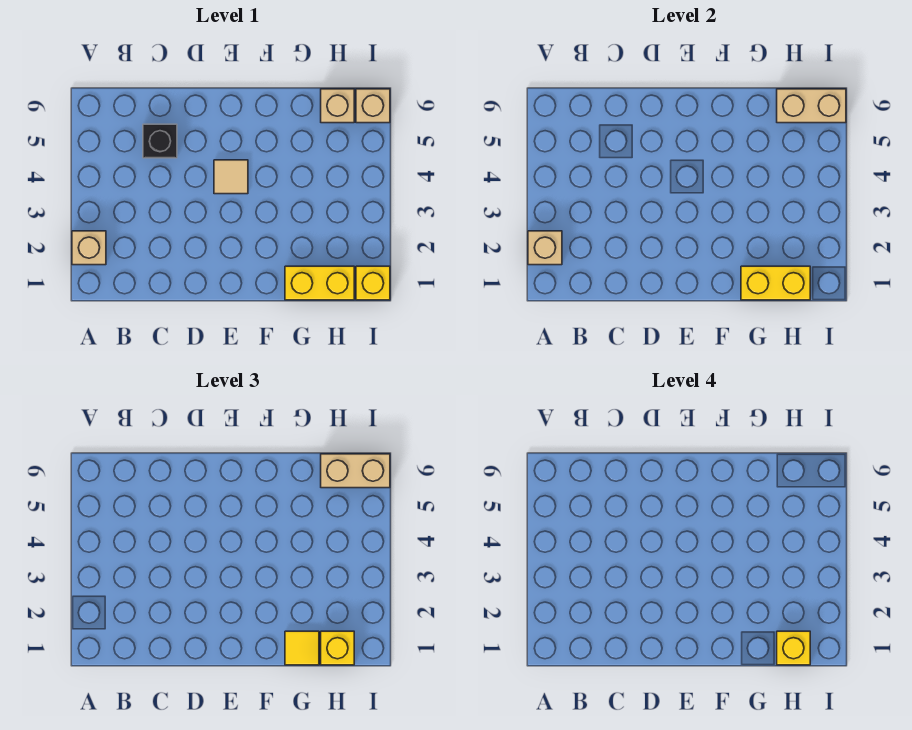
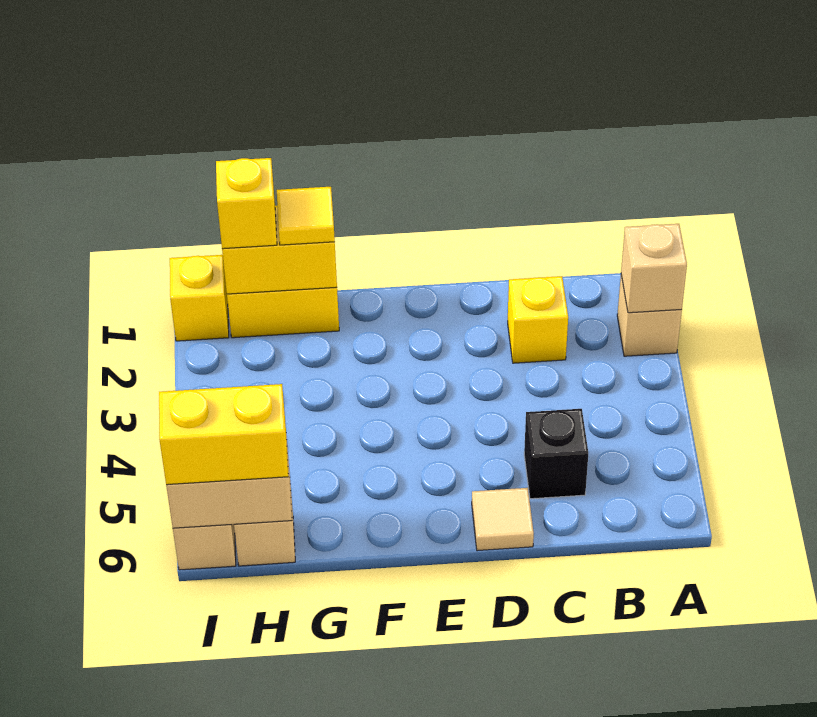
tan 1x1 tile [214,160,248,194] -> tan 1x1 tile moved to [472,488,534,551]
yellow 1x1 brick [777,631,810,665] -> yellow 1x1 brick moved to [508,276,568,363]
tan 1x2 brick [321,454,390,488] -> yellow 1x2 brick [159,384,288,485]

